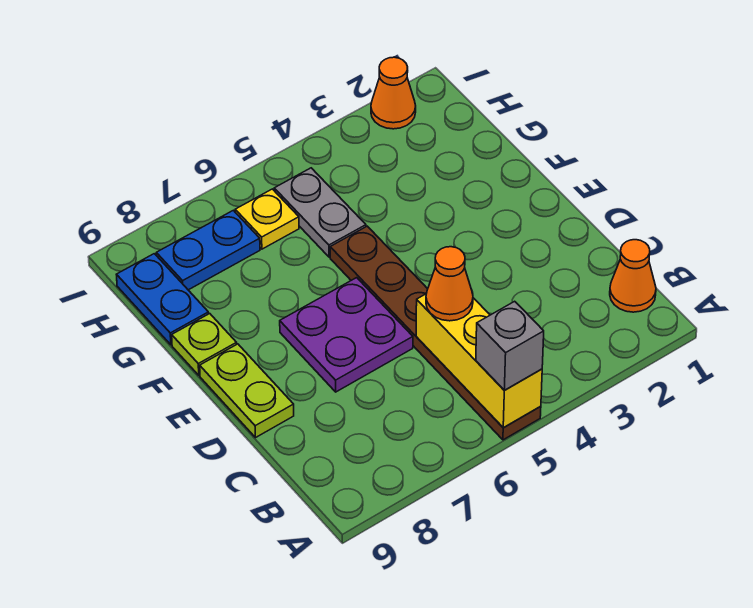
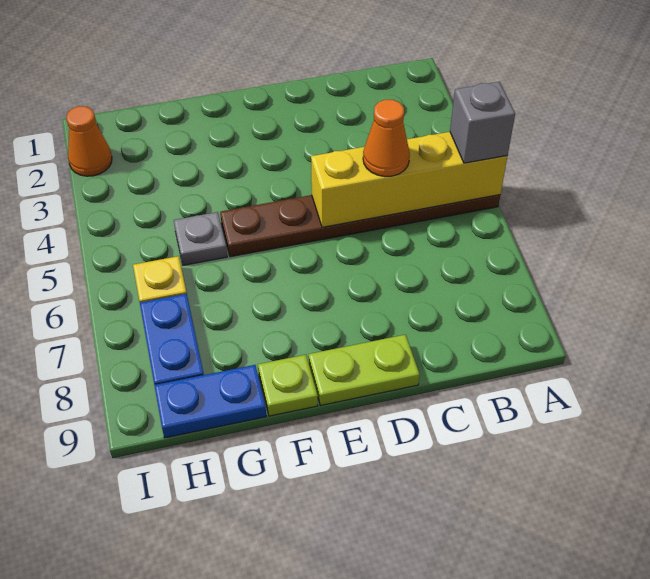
yellow 1x3 brick [416,294,542,428] -> yellow 1x4 brick [311,132,507,227]
orange 1x1 cone [610,240,656,312] -> none
purple 2x2 plate [280,278,413,392] -> none
grey 1x2 plate [274,168,366,257] -> grey 1x1 plate [174,212,227,265]

